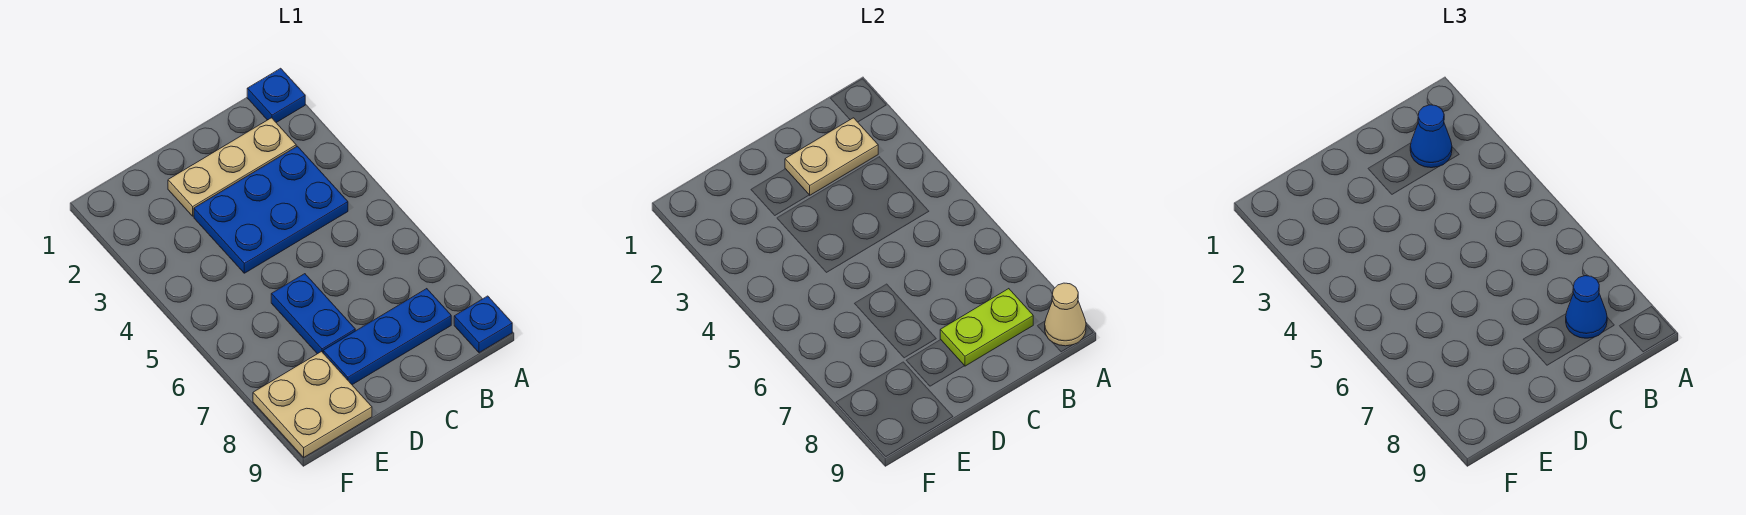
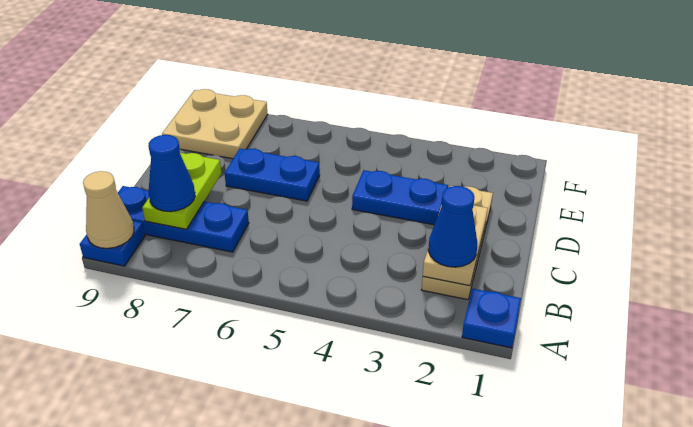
blue 2x3 plate [194,146,348,273] -> blue 1x2 plate [352,170,448,225]
blue 1x3 plate [323,289,451,385] -> blue 1x3 plate turned to [118,186,249,252]

